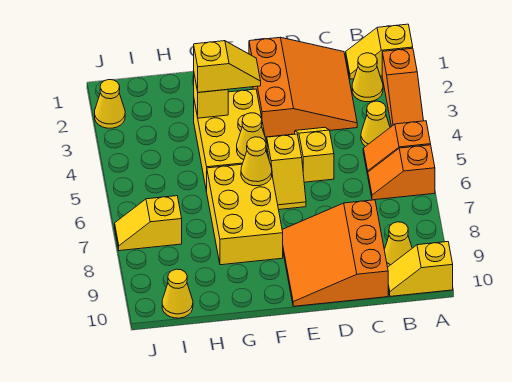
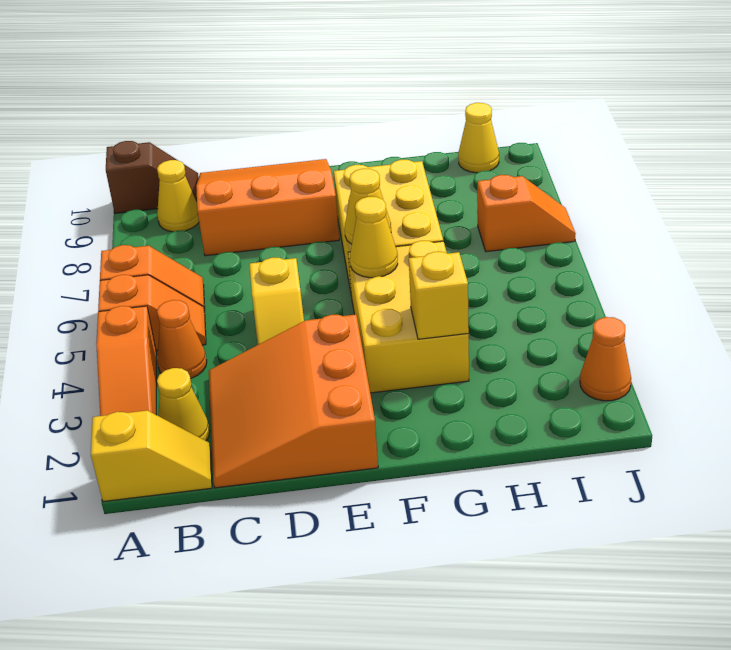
orange 1x3 slope [382,48,424,127] -> orange 1x3 slope turned to [96,306,156,416]
yellow 1x2 slope [388,242,453,296] -> brown 1x2 slope [106,141,199,213]
yellow 1x1 cone [361,101,390,147] -> orange 1x1 cone [157,300,207,379]
orange 3x3 slope [282,200,388,306] -> orange 3x3 slope turned to [196,159,339,256]
yellow 1x2 slope [267,134,306,210] -> none
yellow 1x2 slope [194,41,261,92] -> none
yellow 1x2 slope [115,196,182,251] -> orange 1x2 slope [477,175,576,252]
yellow 1x1 cone [95,80,125,128] -> orange 1x1 cone [580,317,631,401]

